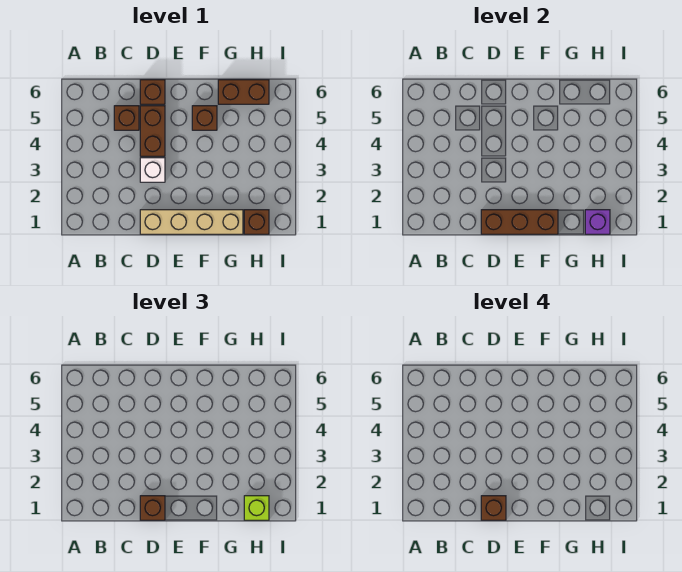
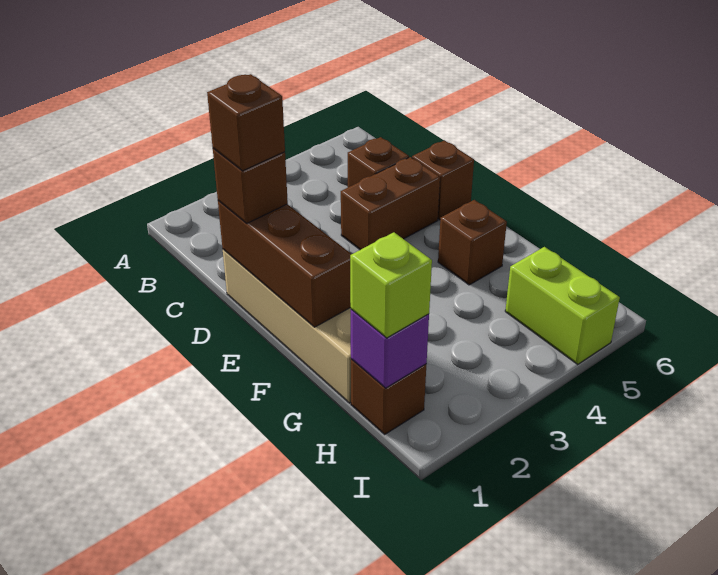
white 1x1 brick [140,158,165,182] -> none
brown 1x2 brick [218,80,269,104] -> none
none -> lime 1x2 brick [505,247,620,364]

